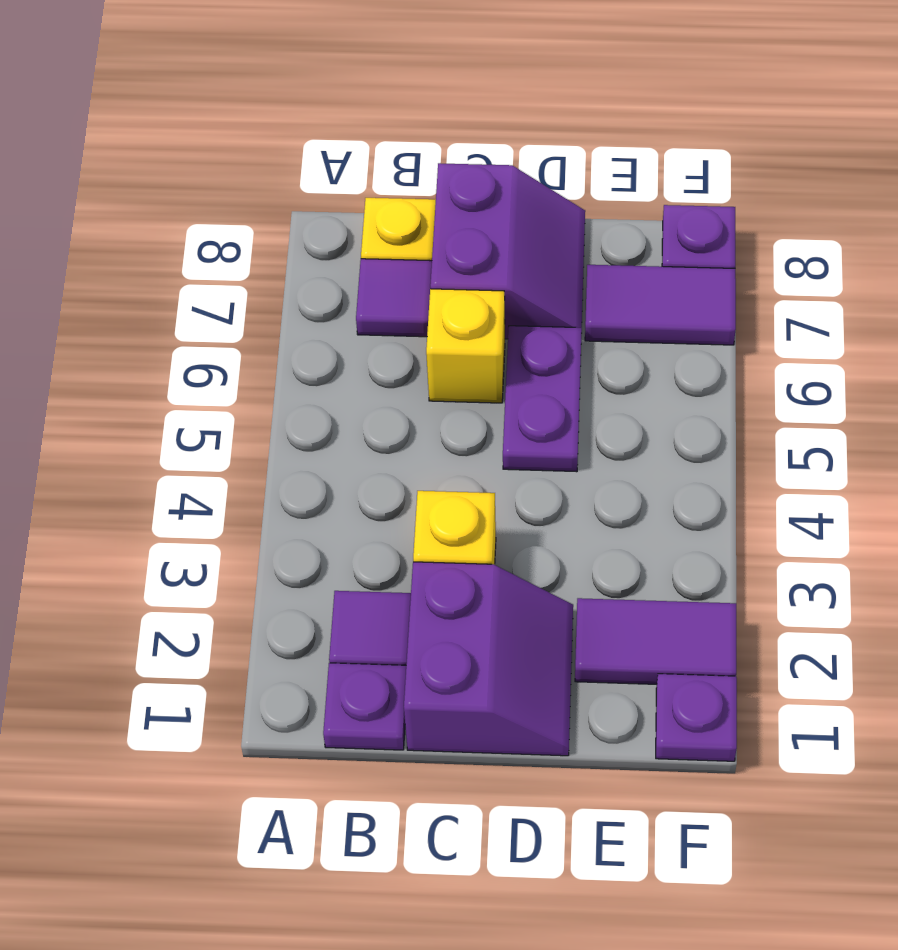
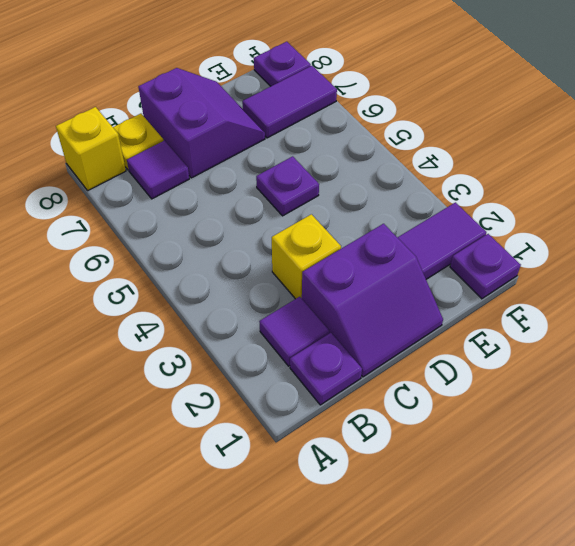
purple 2x2 slope [404,562,573,756] -> purple 2x2 slope turned to [302,224,443,377]
yellow 1x1 brick [426,289,505,403] -> yellow 1x1 brick moved to [56,107,126,190]
purple 1x2 plate [503,326,582,472] -> purple 1x1 plate [256,156,319,216]

